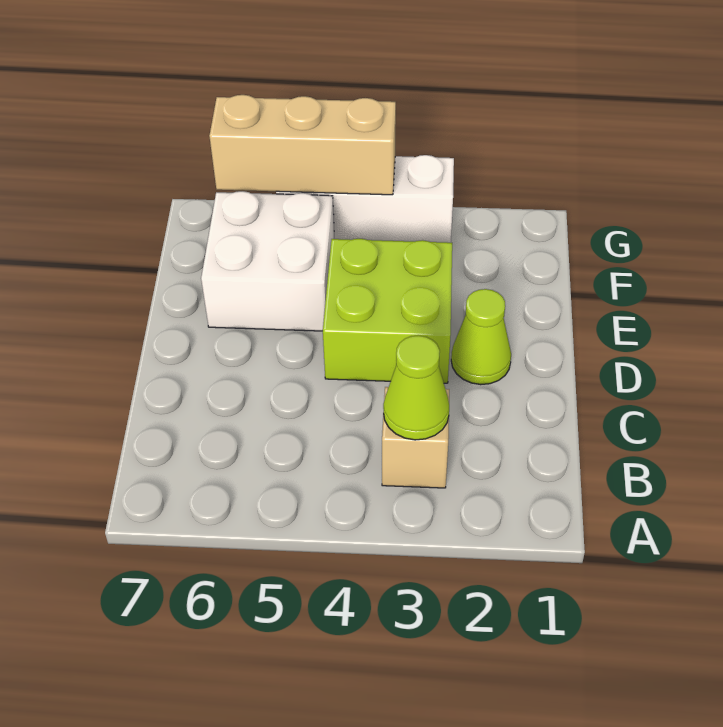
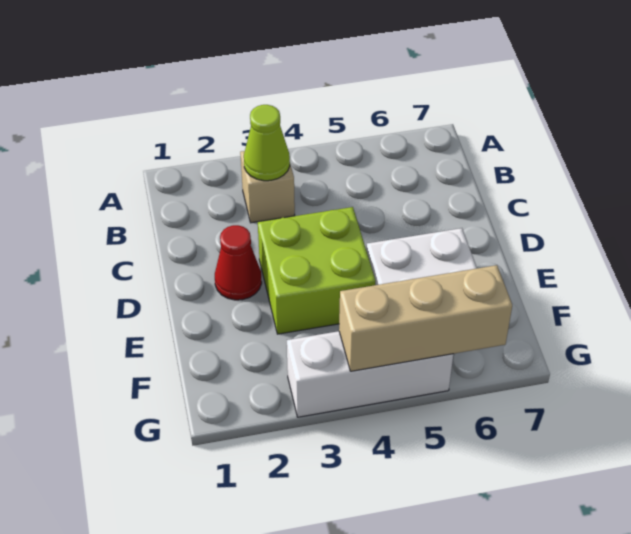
lime 1x1 cone [451,289,511,385] -> red 1x1 cone [215,225,262,300]

